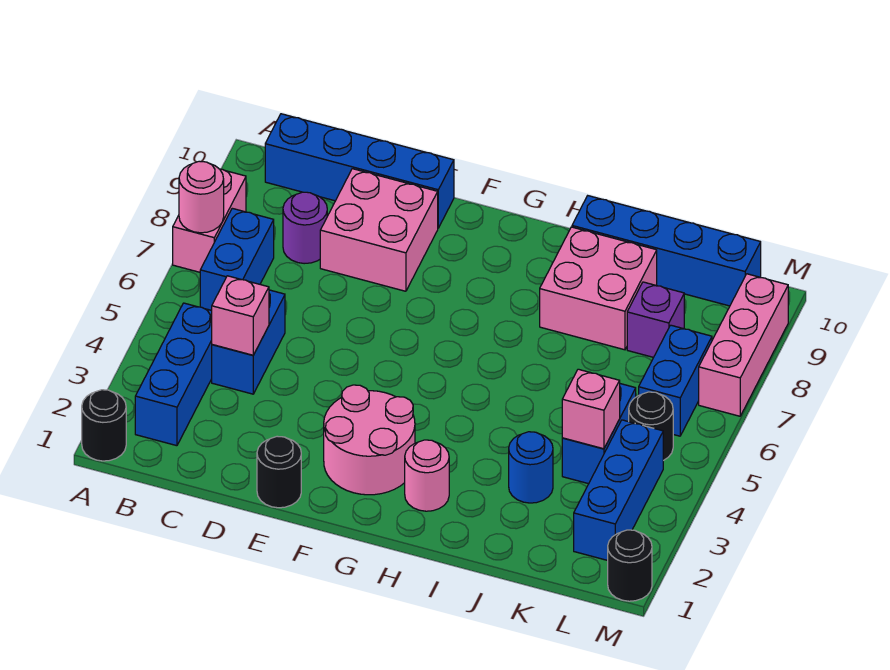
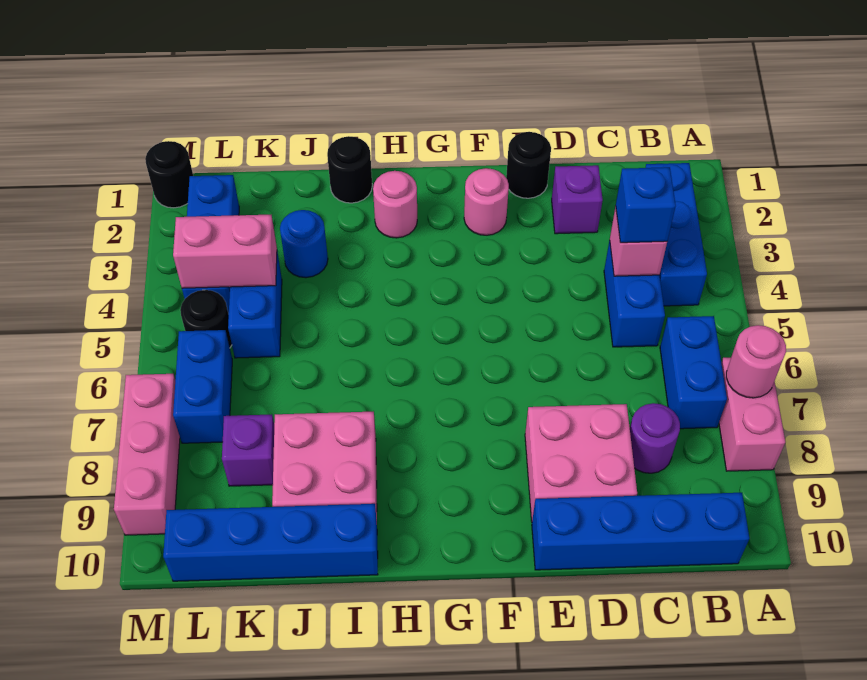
black 1x1 round brick [82,390,126,461] -> black 1x1 round brick moved to [327,136,372,203]
none -> blue 1x1 brick [616,167,676,243]
none -> purple 1x1 brick [552,165,603,234]
pink 2x2 round brick [324,385,415,495] -> pink 1x1 round brick [464,168,509,235]
pink 1x1 brick [562,369,620,449] -> pink 1x2 brick [173,215,277,288]

